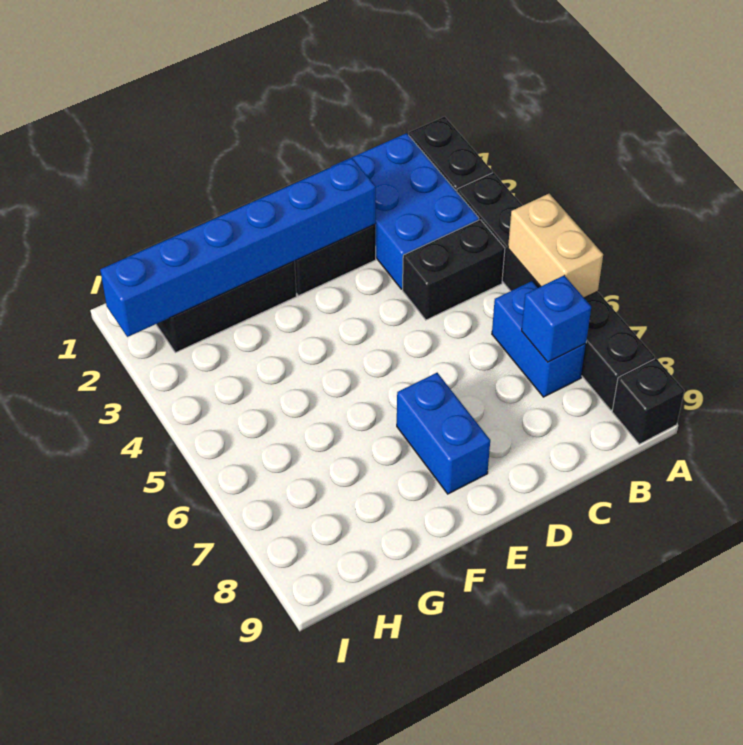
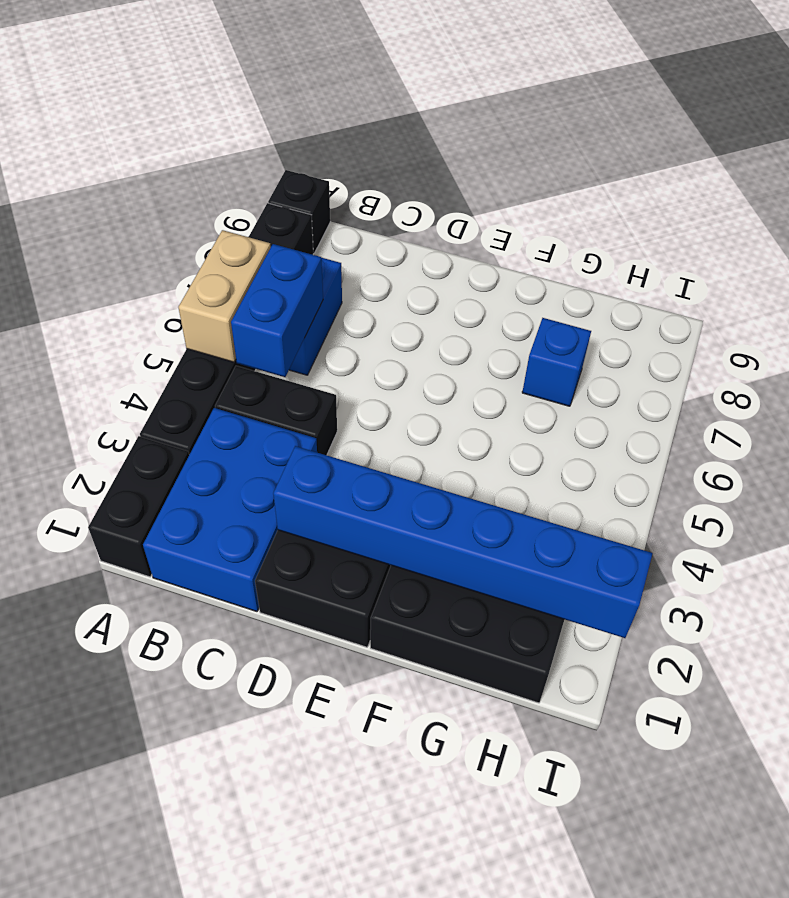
blue 1x1 brick [522,275,591,362] -> blue 1x1 brick moved to [522,318,591,406]
blue 1x2 brick [397,373,490,494] -> blue 1x2 brick moved to [231,244,323,377]

